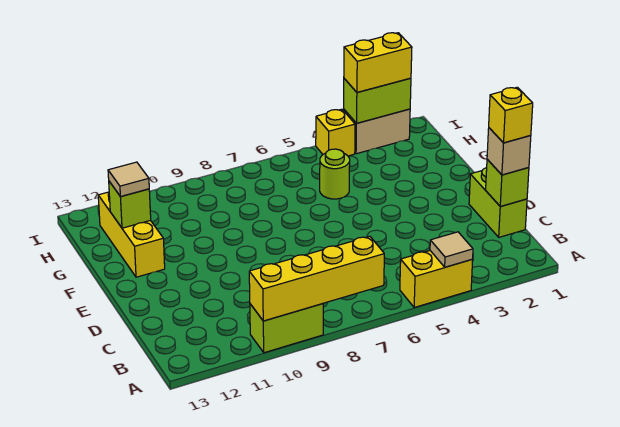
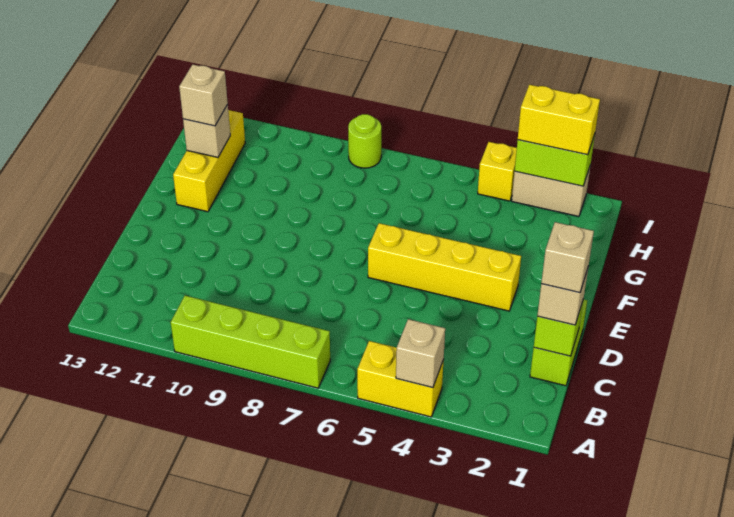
tan 1x1 tile [430,232,473,267] -> tan 1x1 brick [396,319,445,388]
yellow 1x4 brick [249,236,384,321] -> yellow 1x4 brick moved to [368,223,521,311]
lime 1x2 brick [250,304,323,353] -> lime 1x4 brick [171,295,330,388]
yellow 1x1 brick [489,87,533,143] -> tan 1x1 brick [541,222,594,292]
lime 1x1 round brick [320,149,350,199] -> lime 1x1 round brick moved to [348,114,381,168]
lime 1x1 brick [109,181,151,228] -> tan 1x1 brick [183,105,230,157]
tan 1x1 tile [108,162,149,197] -> tan 1x1 brick [179,64,228,126]

